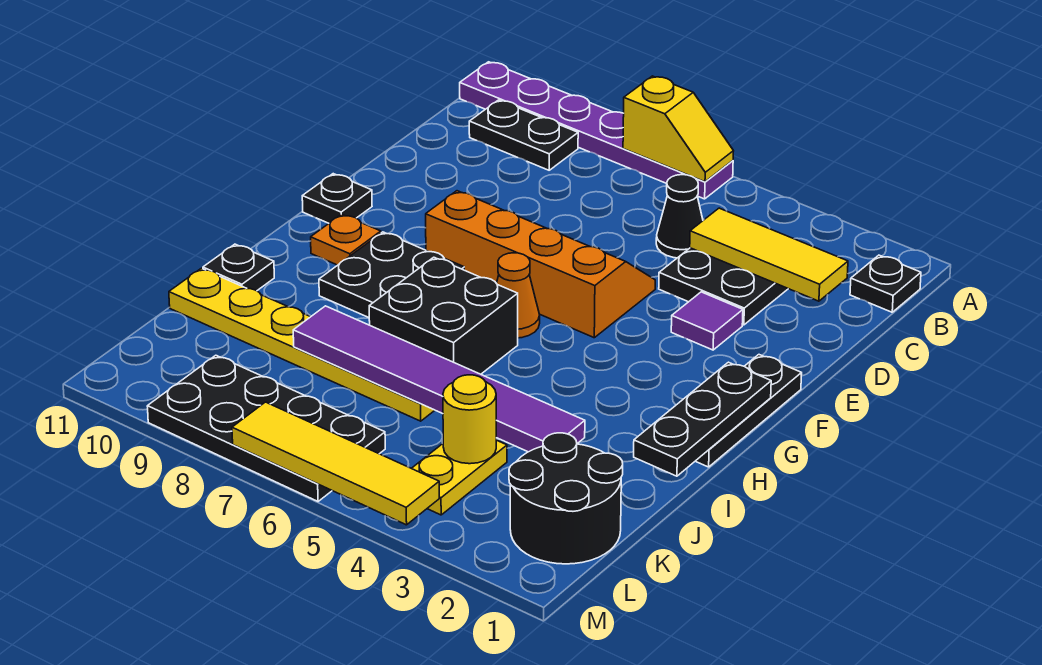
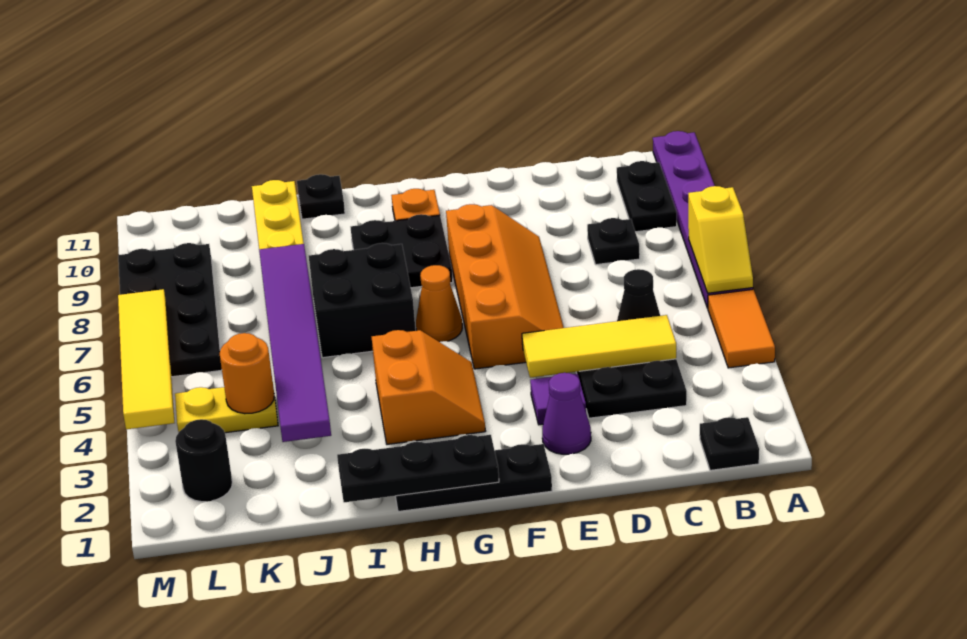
none -> orange 1x2 tile [708,290,775,368]
yellow 1x3 tile [690,208,848,301] -> yellow 1x3 tile turned to [522,315,676,378]
none -> purple 1x1 cone [542,373,591,454]
black 1x1 plate [302,174,372,223] -> black 1x1 plate moved to [587,218,640,265]
none -> orange 2x2 slope [372,330,485,444]
black 2x2 round brick [509,433,623,564] -> black 1x1 round brick [175,419,232,502]
yellow 1x1 round brick [443,375,496,464] -> orange 1x1 round brick [220,333,274,414]

